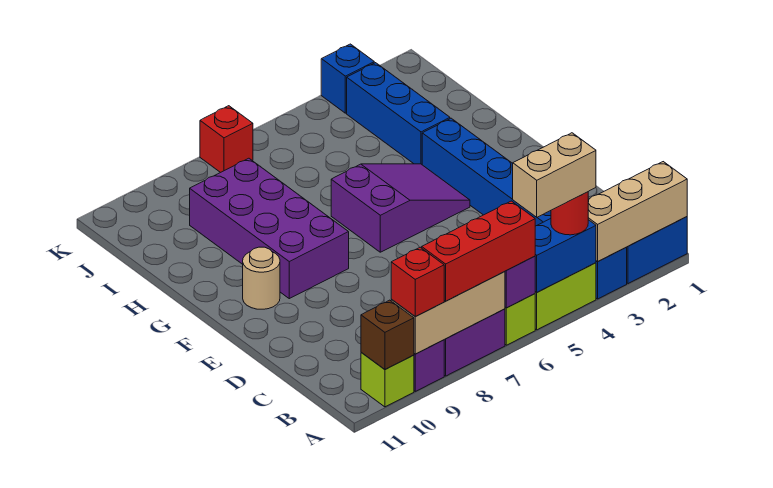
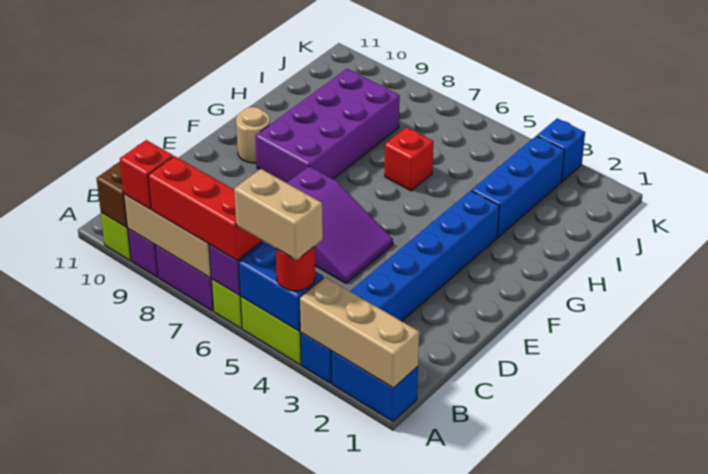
purple 2x3 slope [331,164,470,252] -> purple 2x3 slope moved to [287,166,393,283]
red 1x1 brick [200,106,253,173] -> red 1x1 brick moved to [385,127,433,191]

